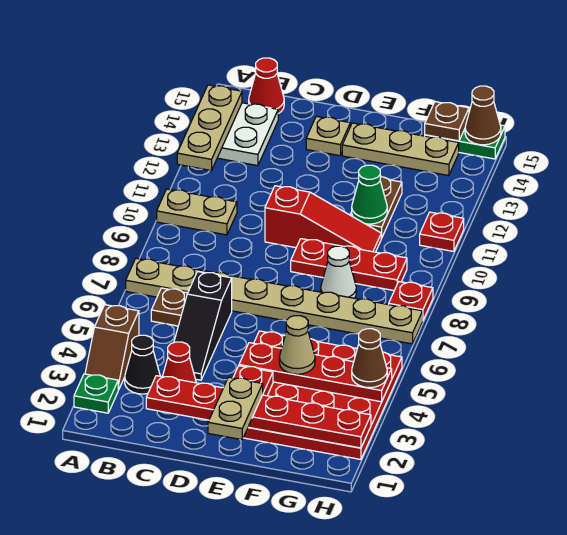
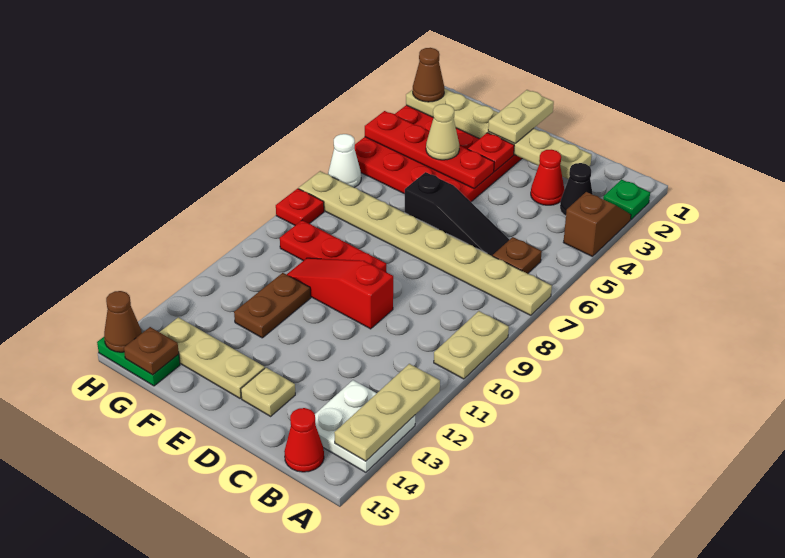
tan 1x2 plate [157,189,237,235] -> tan 1x2 plate turned to [434,311,509,379]
red 1x6 plate [146,376,371,448] -> tan 1x6 plate [406,89,592,179]
black 1x3 slope [174,272,232,380] -> black 1x3 slope turned to [404,172,509,256]
white 1x1 cone [321,246,356,298] -> white 1x1 cone moved to [328,134,361,187]
green 1x1 cone [352,165,387,224] -> none
brown 1x1 cone [352,329,387,388] -> brown 1x1 cone moved to [413,48,445,102]
red 1x1 plate [420,212,464,251] -> none

